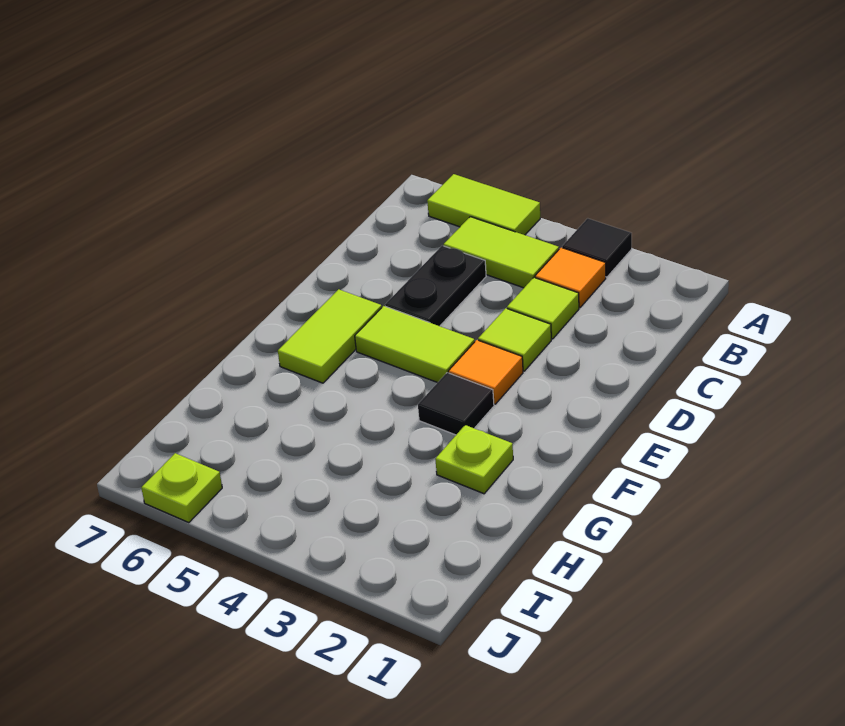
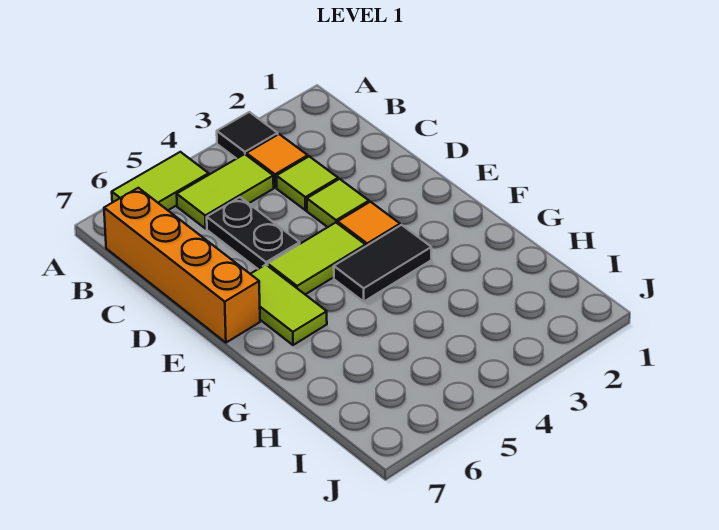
none -> orange 1x4 brick [104,188,260,343]
black 1x1 tile [418,373,494,435] -> black 1x2 tile [334,225,431,301]
lime 1x1 plate [435,425,513,494] -> none
lime 1x1 plate [141,453,222,523] -> none

